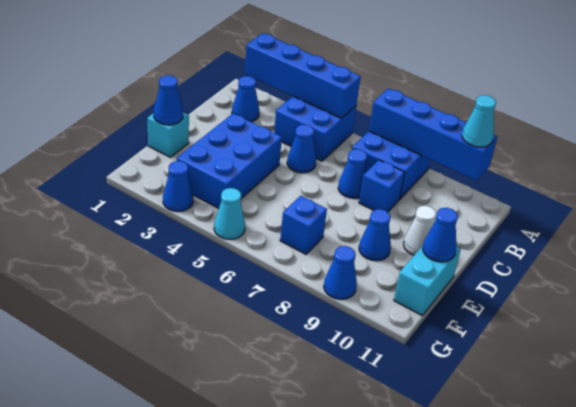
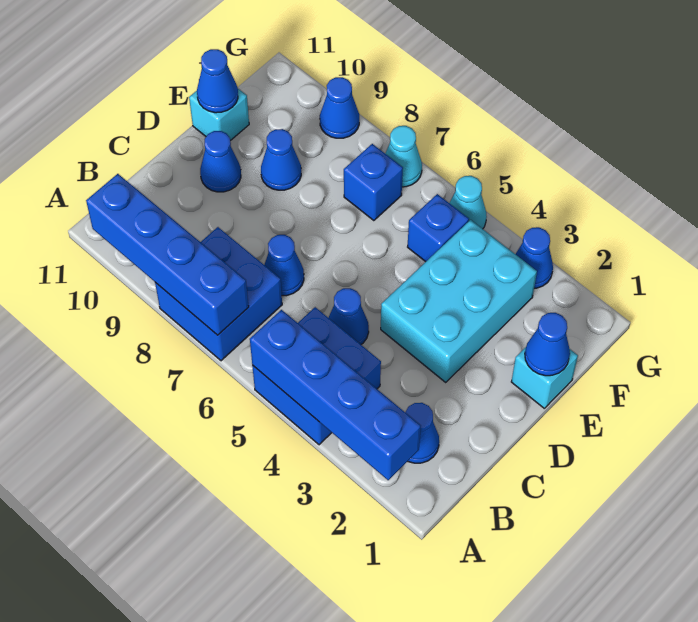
cyan 1x1 cone [462,95,496,147] -> cyan 1x1 cone moved to [385,126,422,187]
blue 1x1 brick [359,160,405,212] -> blue 1x1 brick moved to [408,194,469,262]
blue 2x3 brick [177,113,282,208] -> cyan 2x3 brick [381,220,537,382]
white 1x1 cone [404,206,436,255] -> blue 1x1 cone [200,131,241,192]
cyan 1x2 brick [394,246,461,316] -> cyan 1x1 brick [189,89,249,141]

